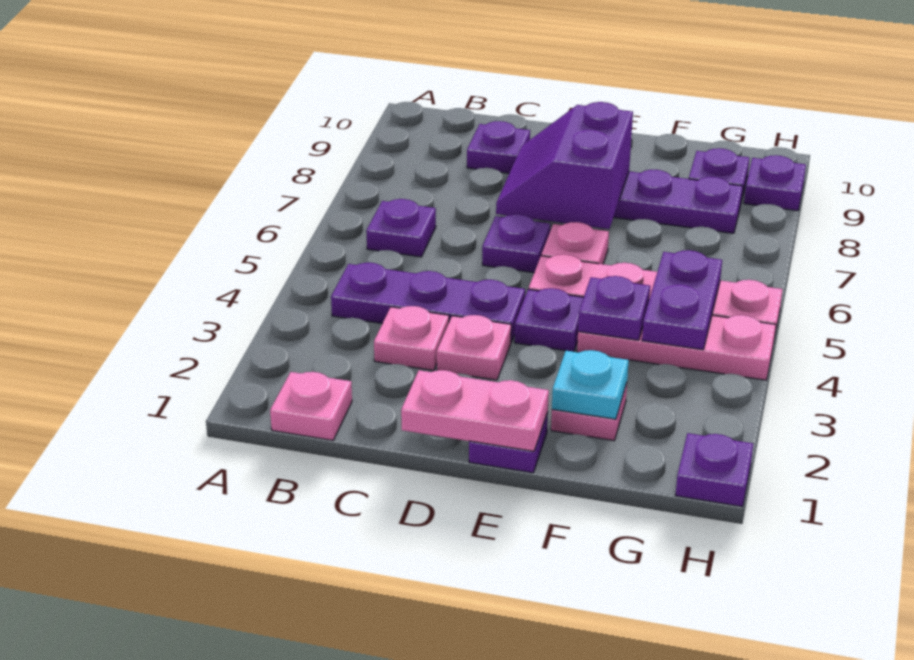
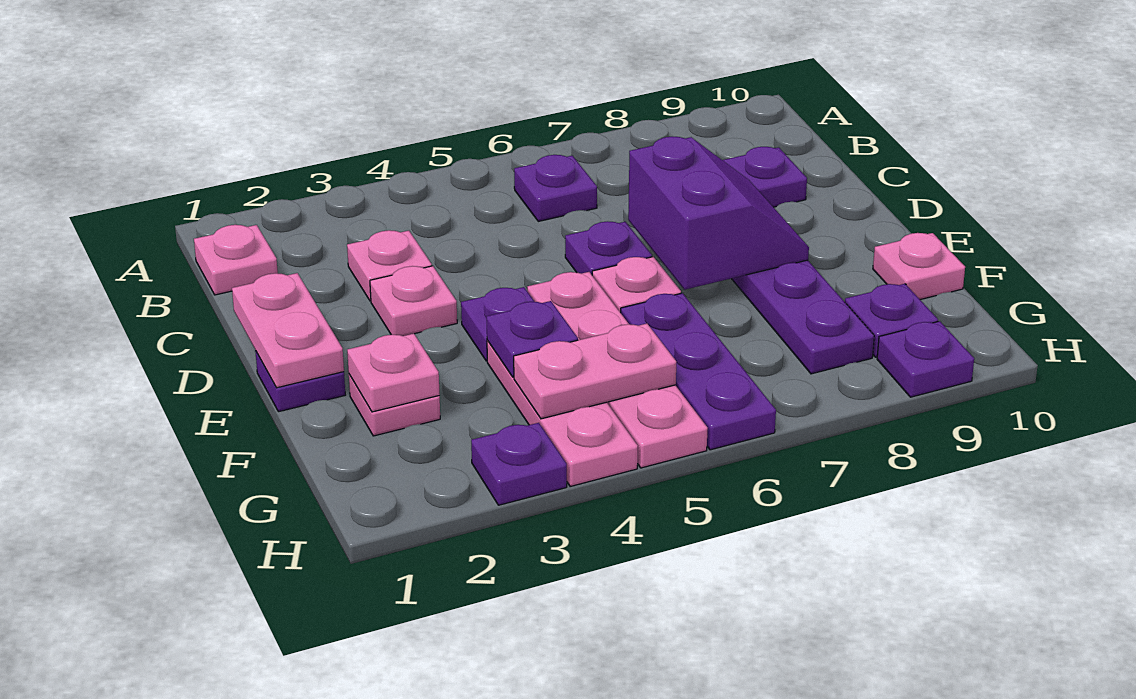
purple 1x3 plate [331,263,525,342] -> purple 1x3 plate moved to [621,293,776,450]
purple 2x2 slope [496,102,633,229] -> purple 2x2 slope turned to [628,136,809,290]
cyan 1x1 plate [552,350,629,419] -> pink 1x1 plate [347,334,440,412]
none -> pink 1x1 plate [873,233,965,300]
purple 1x2 plate [642,250,722,350] -> pink 1x2 plate [514,323,676,419]
purple 1x1 plate [675,433,753,507] -> purple 1x1 plate moved to [471,423,567,505]

